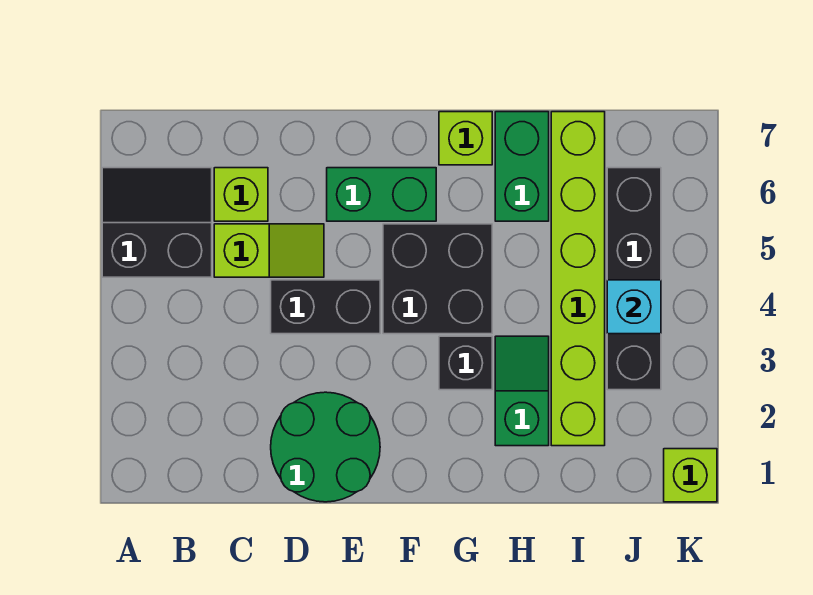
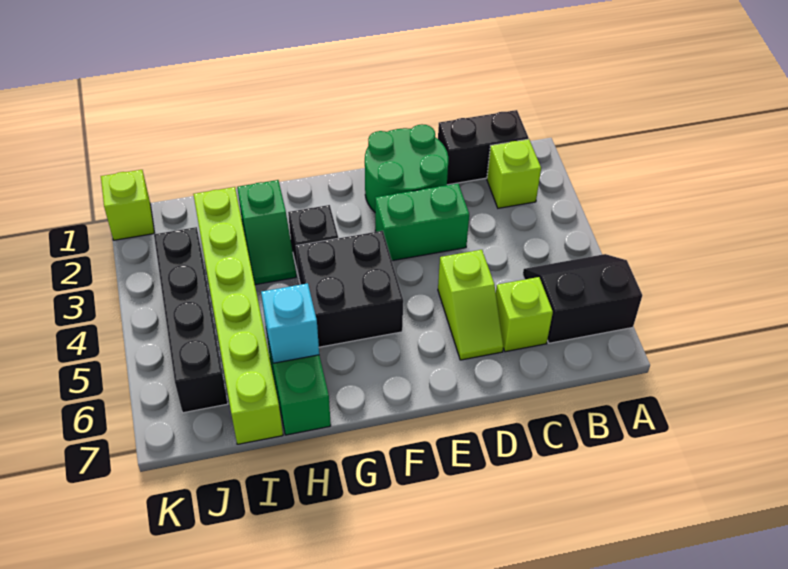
black 2x2 slope [102,168,212,277] -> black 2x2 slope turned to [523,254,642,343]
lime 1x2 slope [214,224,324,277] -> lime 1x2 slope turned to [438,250,503,360]
black 1x2 brick [271,280,380,334] -> black 1x2 brick moved to [438,110,529,185]
green 1x2 brick [327,168,436,221] -> green 1x2 brick moved to [375,184,469,261]
lime 1x1 brick [439,112,492,165] -> lime 1x1 brick moved to [487,139,541,208]
cyan 1x1 brick [607,280,661,334] -> cyan 1x1 brick moved to [261,283,319,363]

